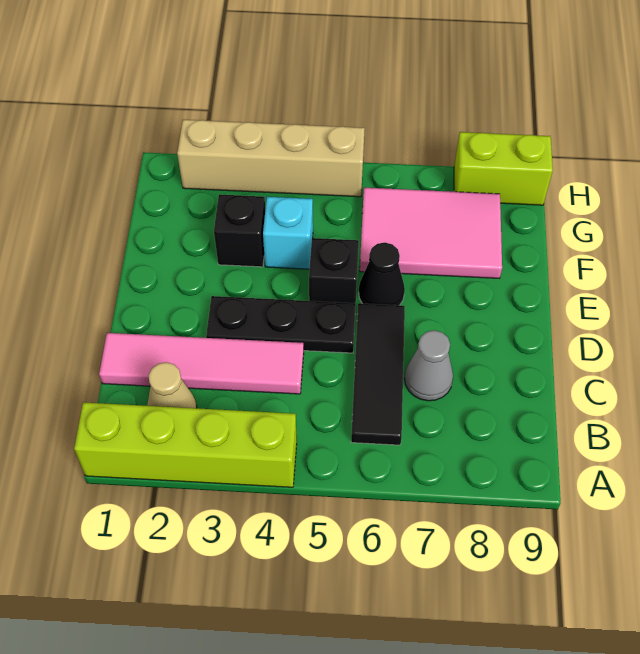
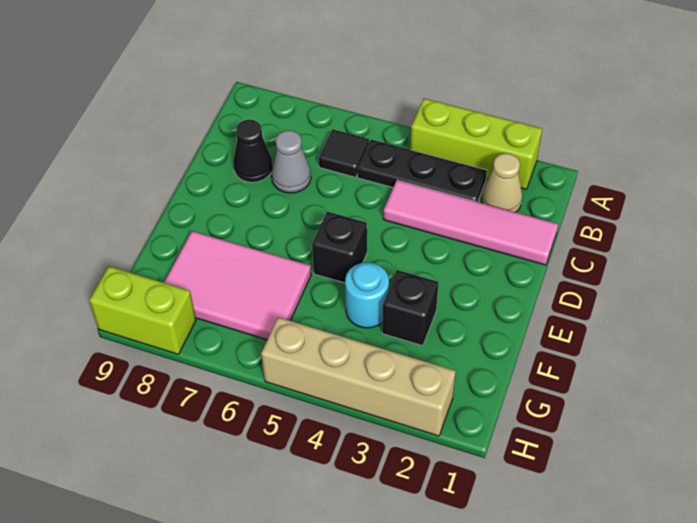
lime 1x4 brick [74,402,297,487] -> lime 1x3 brick [410,98,542,189]
black 1x3 tile [351,303,405,445] -> black 1x1 tile [319,129,369,177]
black 1x3 plate [206,296,356,353] -> black 1x3 plate moved to [358,139,487,202]
black 1x1 cone [359,243,405,305] -> black 1x1 cone moved to [233,120,273,182]
cyan 1x1 brick [263,197,313,269] -> cyan 1x1 round brick [345,262,389,328]

